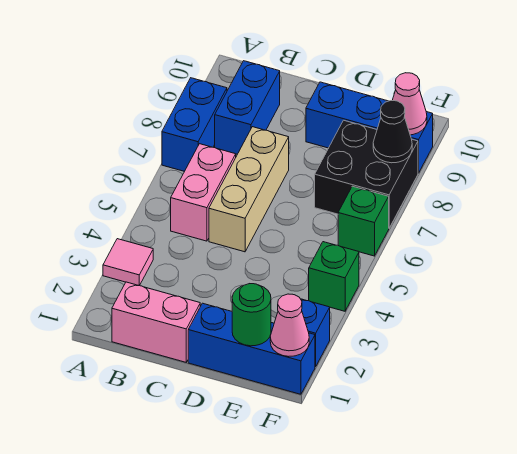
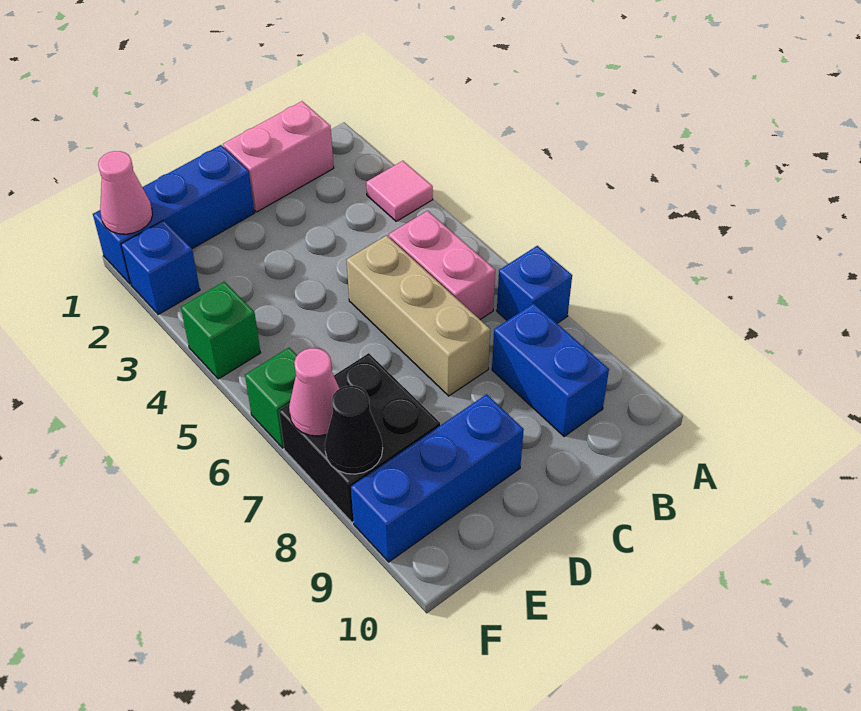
blue 1x2 brick [162,78,227,171] -> blue 1x1 brick [497,246,572,323]
green 1x1 round brick [232,284,271,346] -> none
pink 1x1 cone [392,73,427,135] -> pink 1x1 cone moved to [289,348,340,436]

